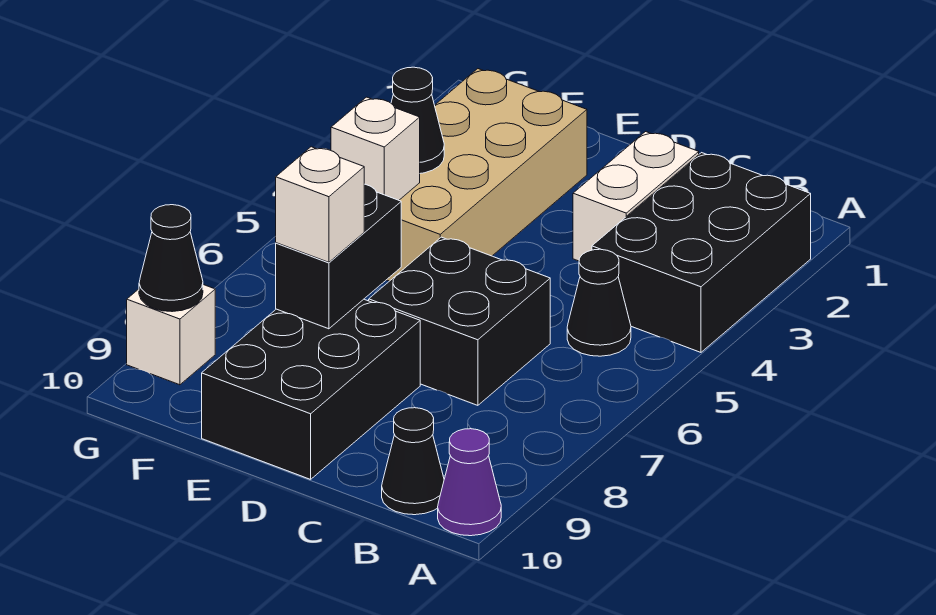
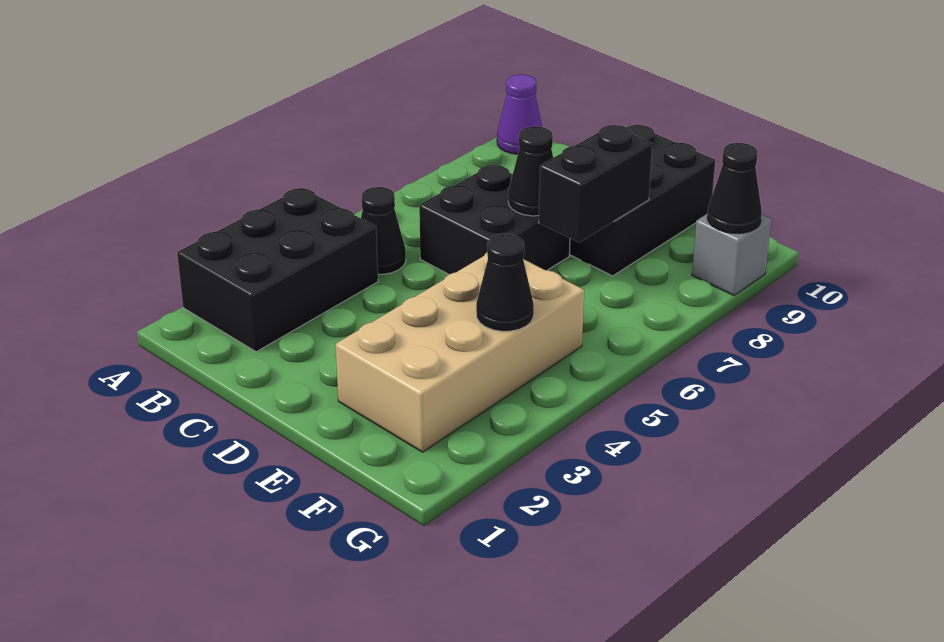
black 1x1 cone [382,408,444,515] -> black 1x1 cone moved to [508,126,553,216]
white 1x2 brick [573,132,699,261] -> none
white 1x1 brick [276,147,364,262] -> none
white 1x1 brick [331,97,420,200] -> none
white 1x1 brick [127,285,215,385] -> grey 1x1 brick [692,213,771,295]

